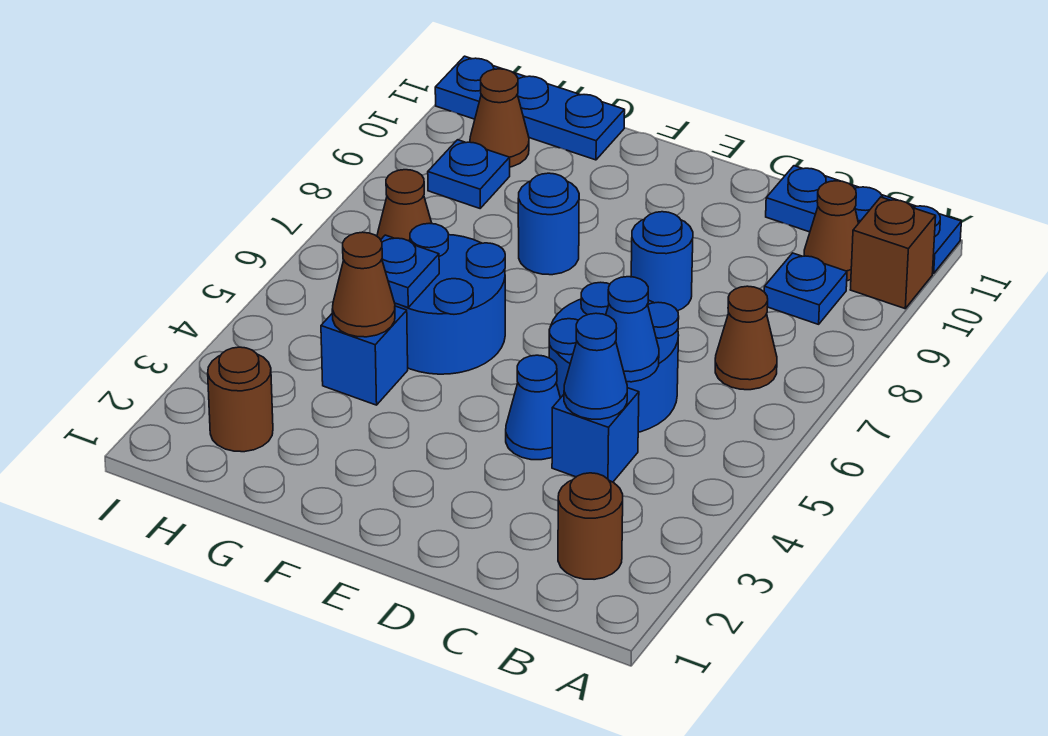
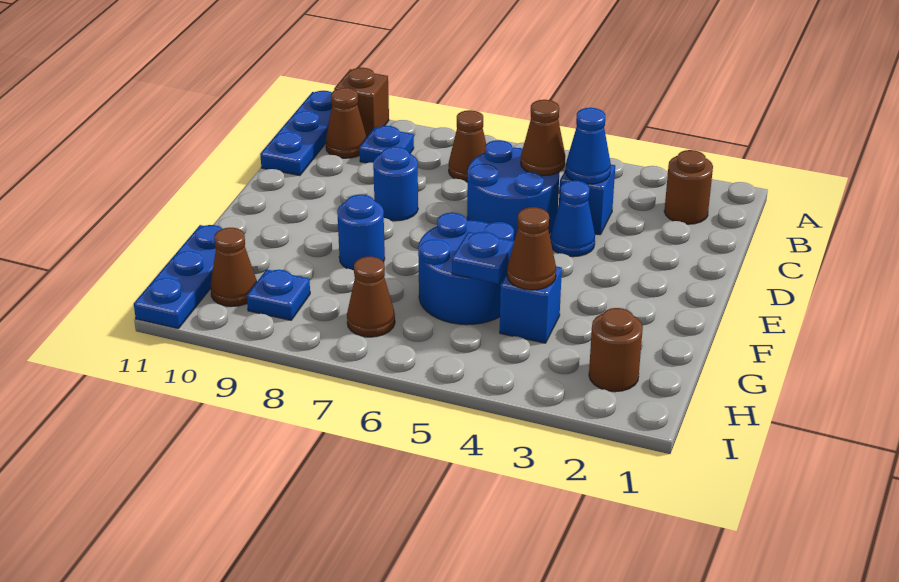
blue 1x1 cone [606,277,659,382] -> brown 1x1 cone [521,100,565,176]

